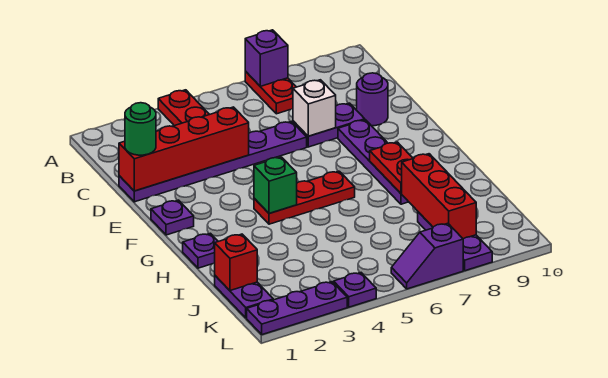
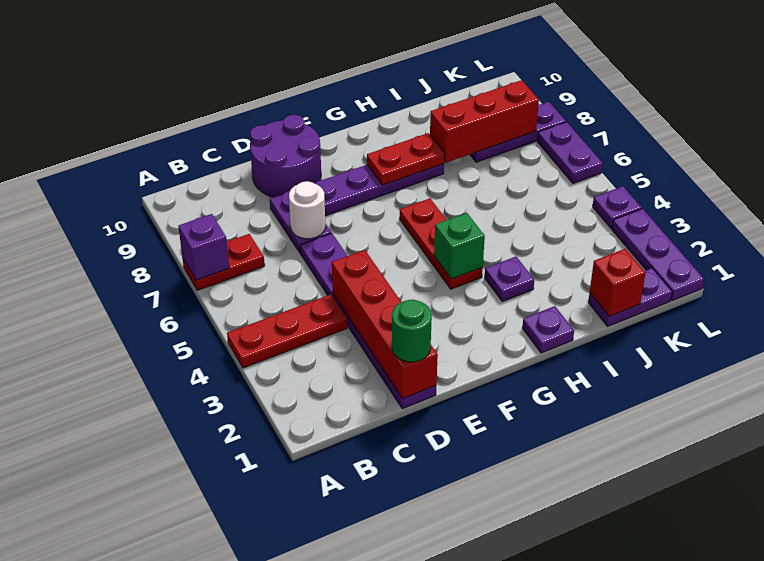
white 1x1 brick [293,80,336,136] -> white 1x1 round brick [289,181,325,239]
purple 1x1 round brick [357,73,388,126] -> purple 2x2 round brick [250,115,321,197]
purple 1x1 plate [151,200,194,235] -> purple 1x1 plate moved to [485,257,534,301]
purple 1x2 slope [391,223,463,289] -> purple 1x2 plate [537,122,603,183]

